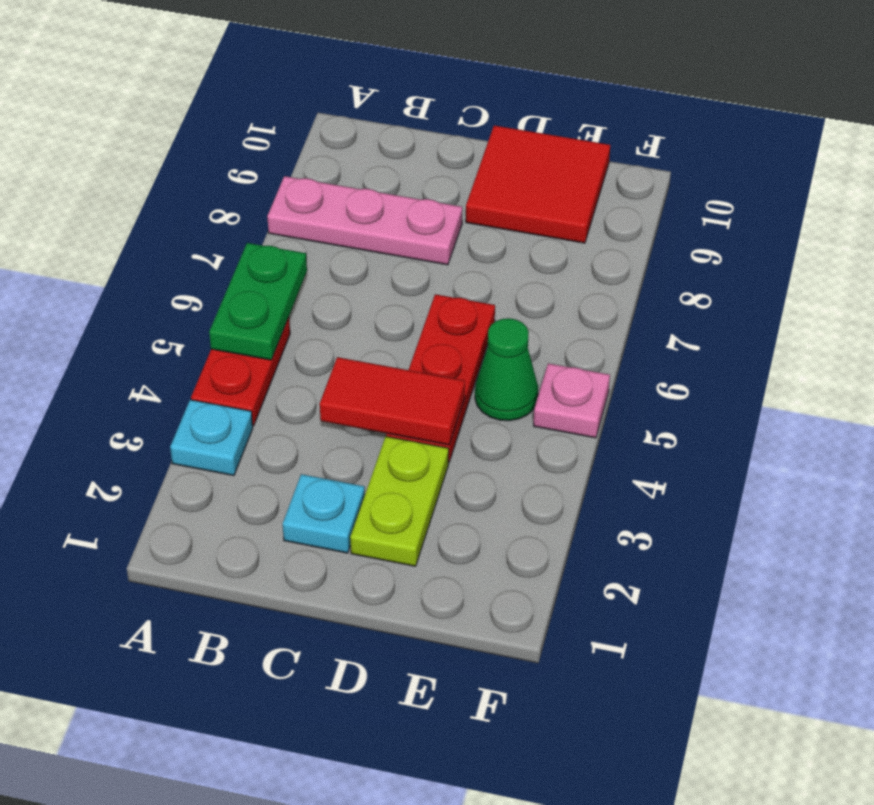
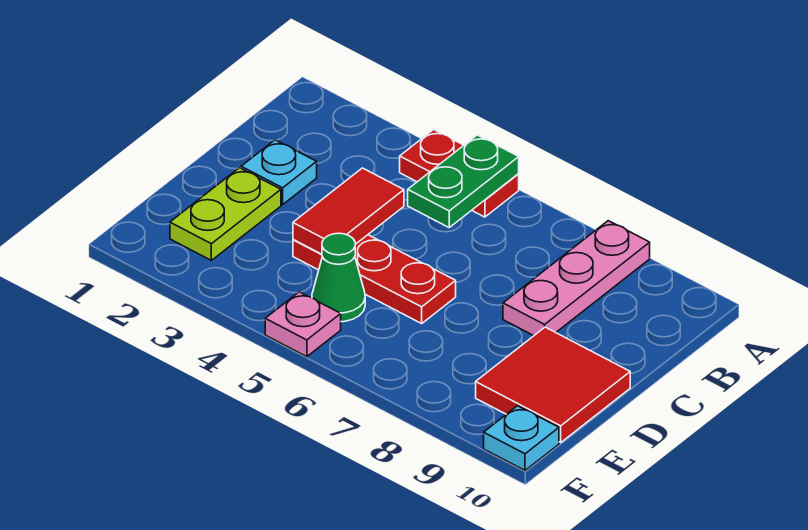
cyan 1x1 plate [170,400,253,476] -> cyan 1x1 plate moved to [484,406,559,470]
green 1x2 plate [209,243,307,360] -> green 1x2 plate turned to [408,135,519,227]
lime 1x2 plate [350,436,449,566] -> lime 1x2 plate turned to [170,168,281,260]

